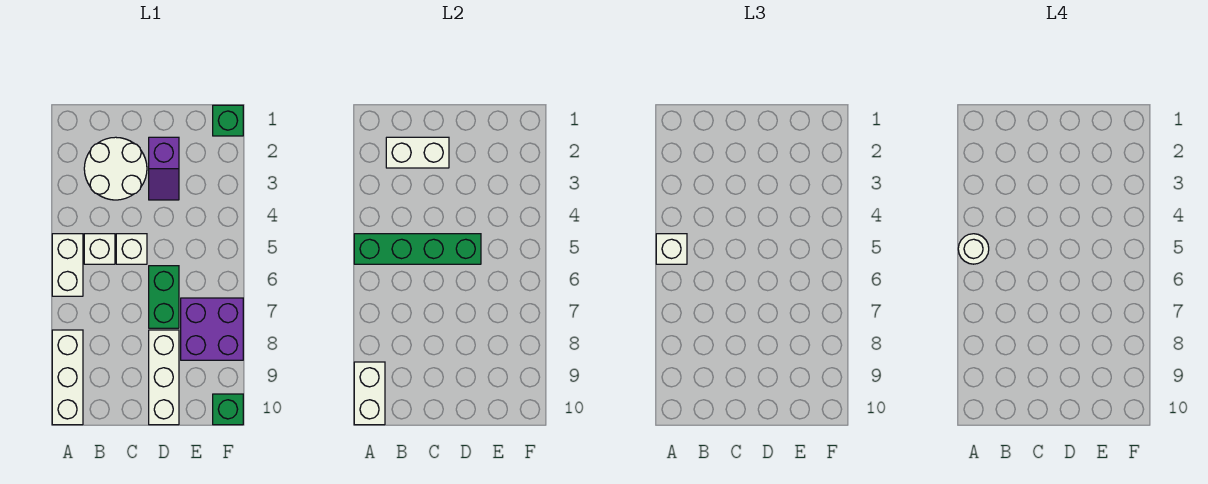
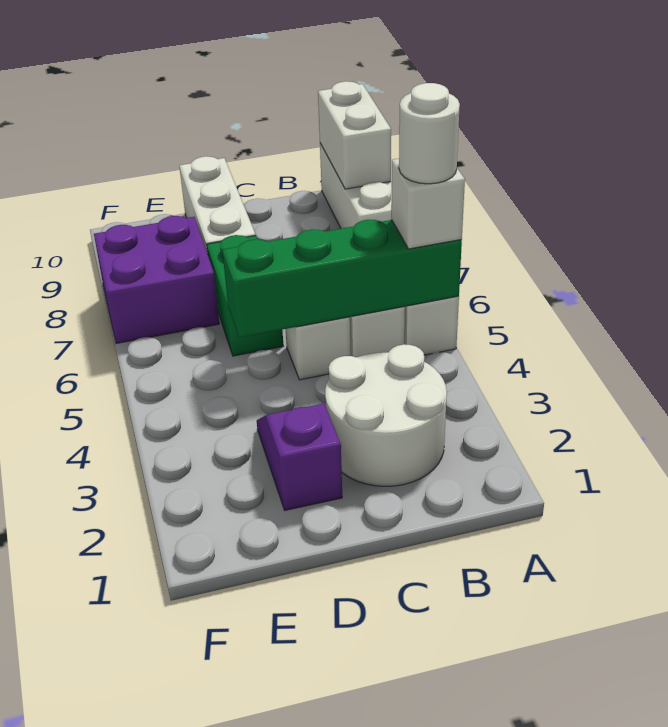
white 1x2 brick [386,137,449,168] -> none
green 1x1 brick [213,105,243,136] -> none
green 1x1 brick [213,394,243,425] -> none

